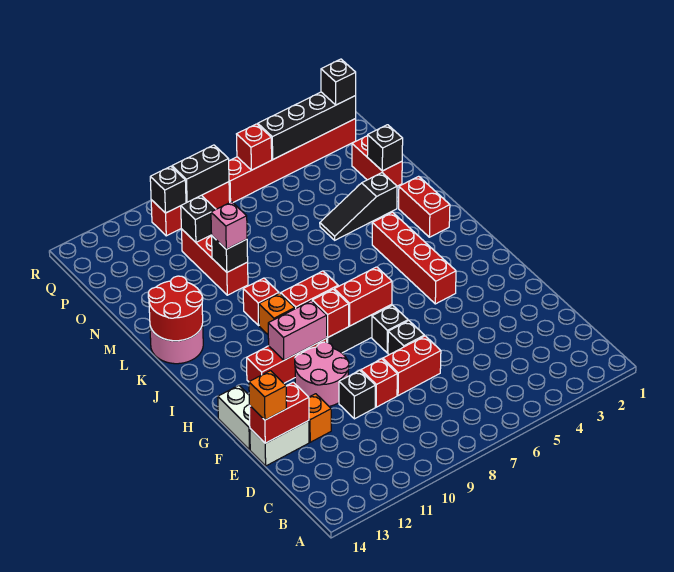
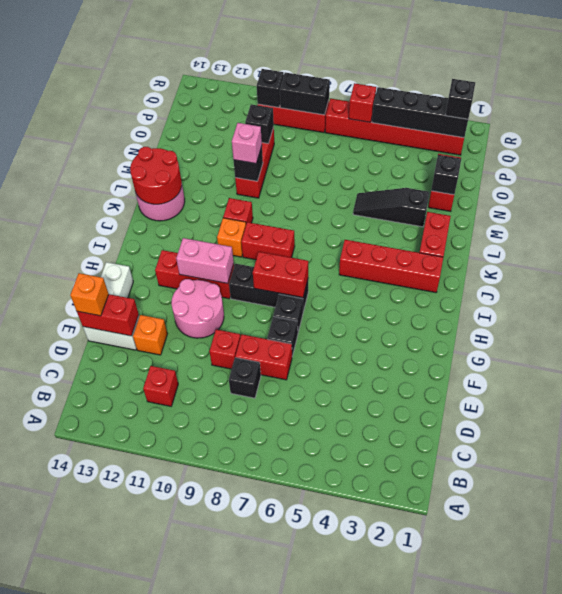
black 1x1 brick [339,370,375,419] -> black 1x1 brick moved to [229,358,261,398]
red 1x4 brick [372,212,456,304] -> red 1x4 brick turned to [339,240,443,293]
red 1x1 brick [312,289,349,337] -> red 1x1 brick moved to [143,366,178,406]

